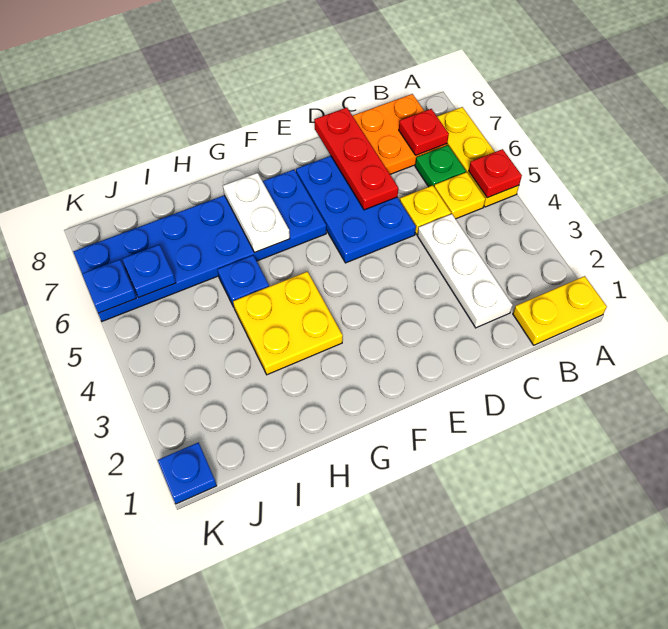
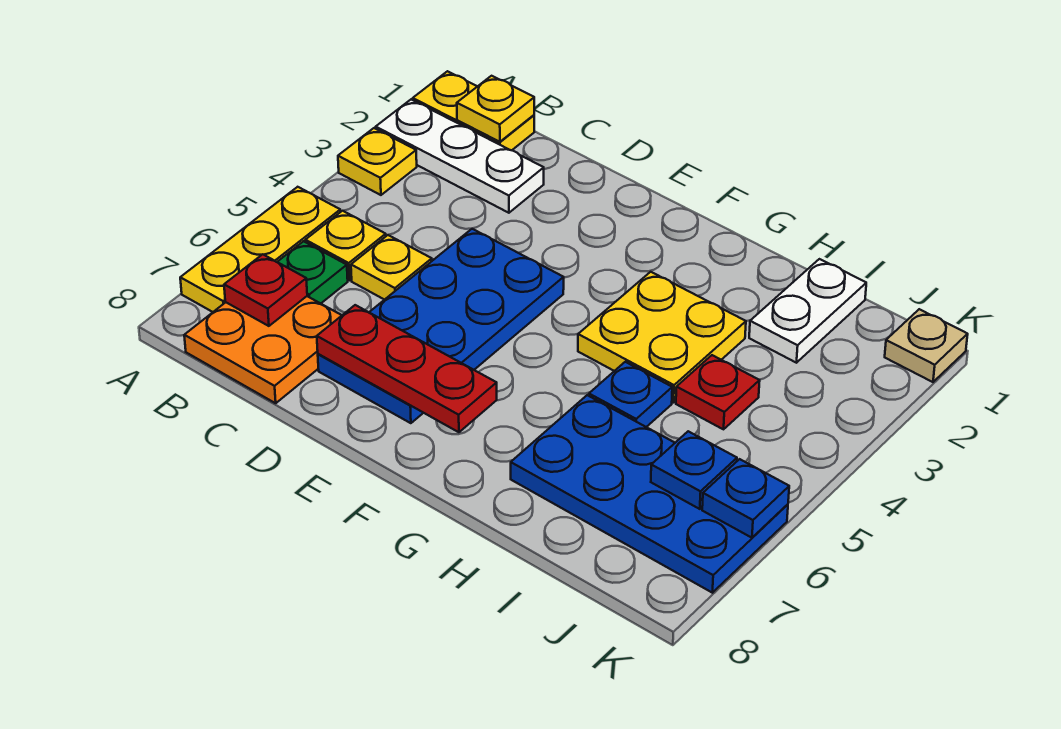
none -> yellow 1x1 plate [338,128,417,195]
red 1x1 plate [469,149,522,198] -> red 1x1 plate moved to [676,355,760,429]
none -> yellow 1x1 plate [457,76,534,142]
white 1x3 plate [417,214,513,328] -> white 1x3 plate turned to [376,100,544,213]
blue 2x3 plate [296,156,416,263] -> blue 2x4 plate [318,229,564,423]
red 1x3 plate [314,108,398,210] -> red 1x3 plate turned to [317,305,497,432]
blue 2x6 plate [73,170,326,321] -> blue 2x4 plate [511,395,788,593]
white 1x2 plate [223,173,290,252] -> white 1x2 plate moved to [749,259,866,363]
blue 1x1 plate [158,442,217,504] -> tan 1x1 plate [885,309,968,382]

